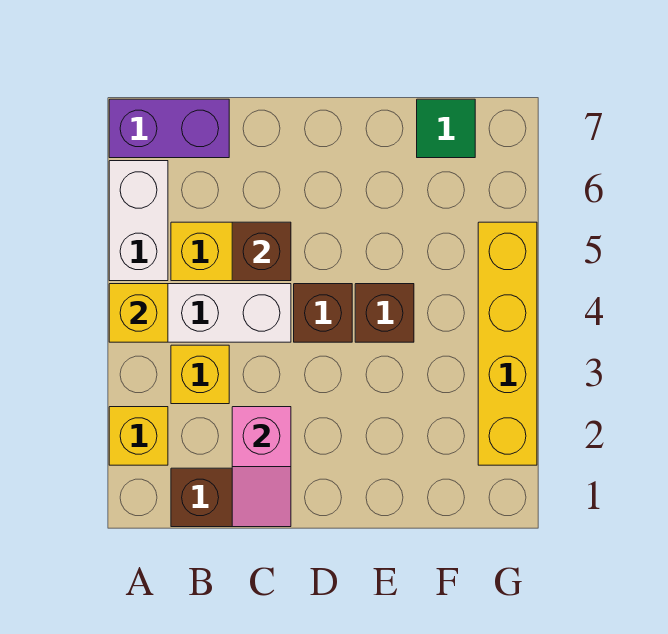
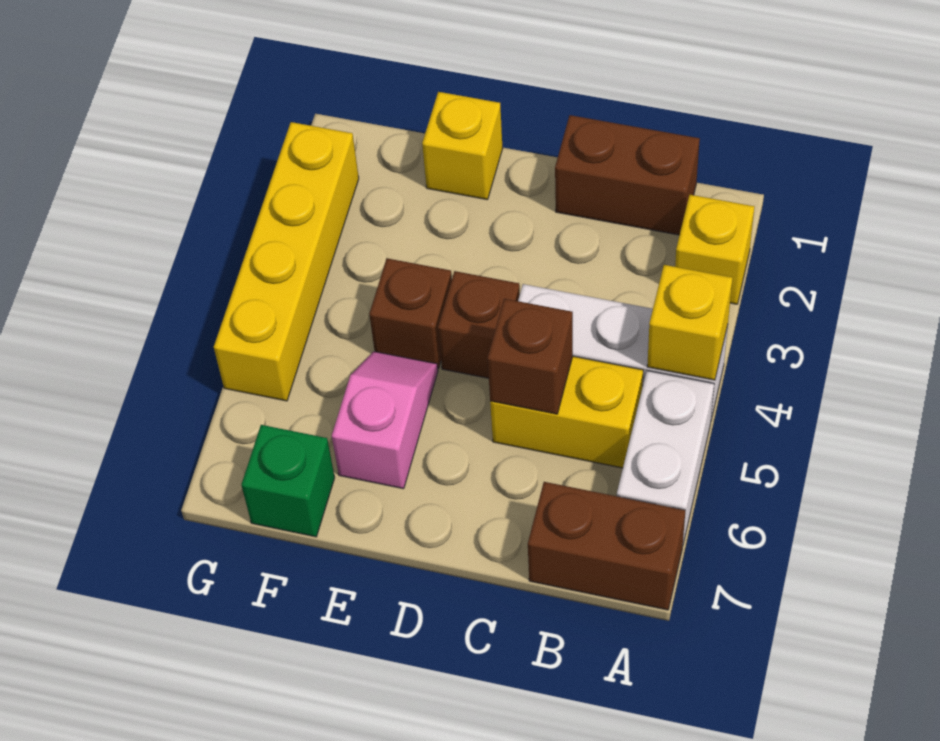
purple 1x2 brick [109,99,229,158] -> brown 1x2 brick [528,482,685,610]
yellow 1x1 brick [171,345,229,404] -> yellow 1x1 brick moved to [422,92,503,200]
pink 1x2 slope [232,407,291,527] -> pink 1x2 slope moved to [332,351,438,489]
green 1x1 tile [417,99,475,158] -> green 1x1 brick [241,425,335,537]

